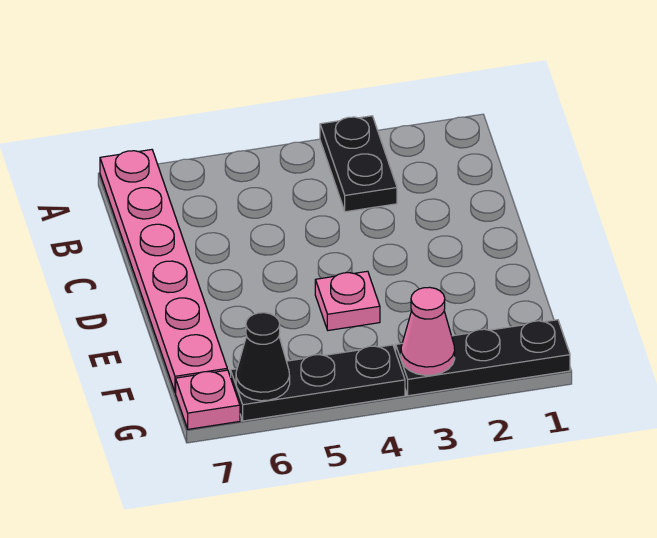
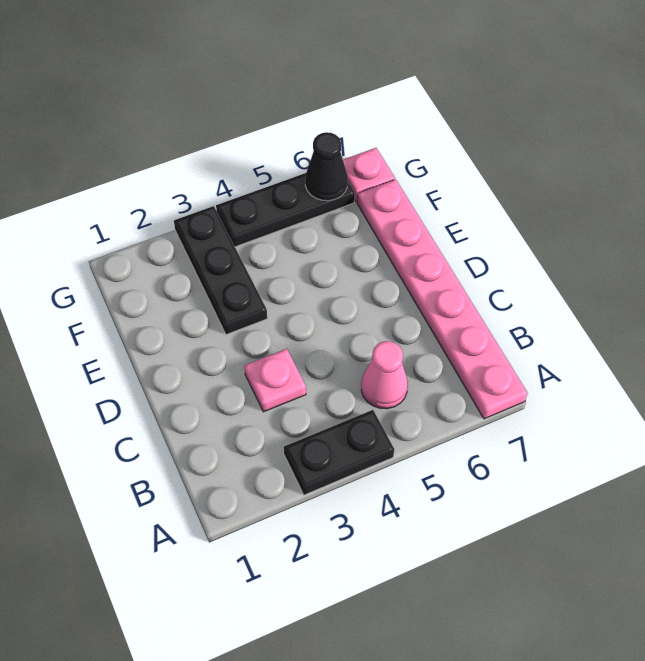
black 1x2 plate [320,116,397,212] -> black 1x2 plate turned to [284,410,394,495]
pink 1x1 plate [315,271,380,330] -> pink 1x1 plate moved to [244,349,306,412]
black 1x3 plate [396,320,570,396] -> black 1x3 plate turned to [174,206,267,335]
pink 1x1 cone [401,287,455,375] -> pink 1x1 cone moved to [361,341,408,409]

